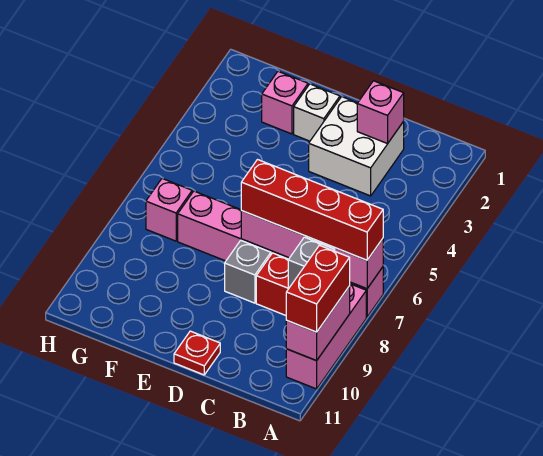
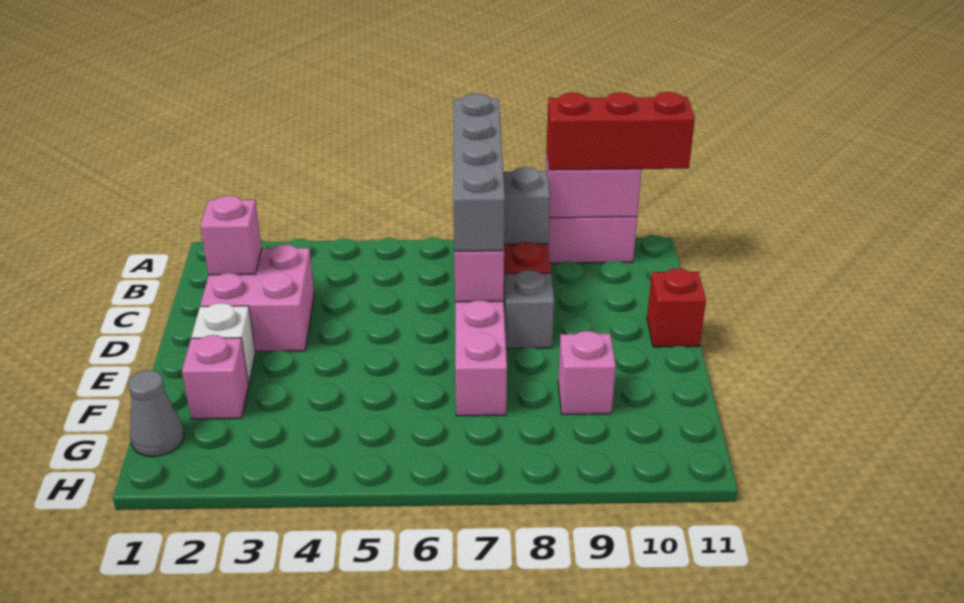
red 1x4 brick [241,160,383,260] -> grey 1x4 brick [453,94,505,251]
red 1x2 brick [286,245,350,332] -> red 1x3 brick [547,92,695,170]
white 2x2 brick [309,97,404,196] -> pink 2x2 brick [200,244,314,351]
red 1x1 plate [174,331,220,375] -> red 1x1 brick [647,268,706,347]
none -> grey 1x1 cone [128,370,184,457]
pink 1x1 brick [146,179,192,241] -> pink 1x1 brick moved to [558,331,616,415]

